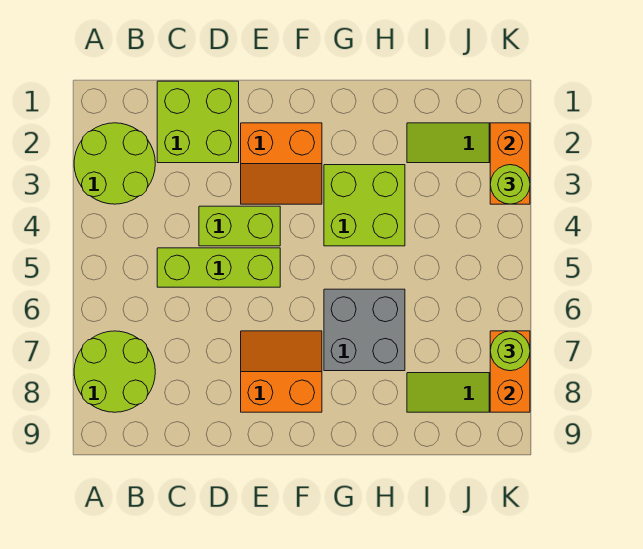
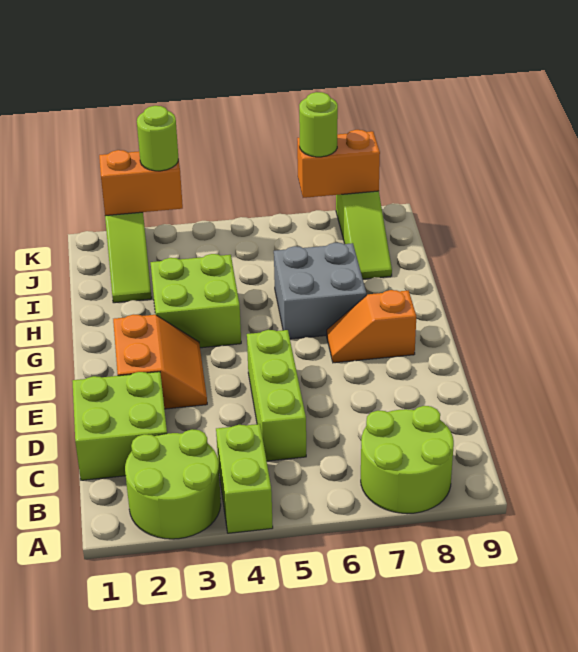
lime 1x2 brick [199,206,280,246] -> lime 1x2 brick moved to [216,424,273,533]
orange 2x2 slope [241,331,322,412] -> orange 1x2 slope [327,290,416,363]

